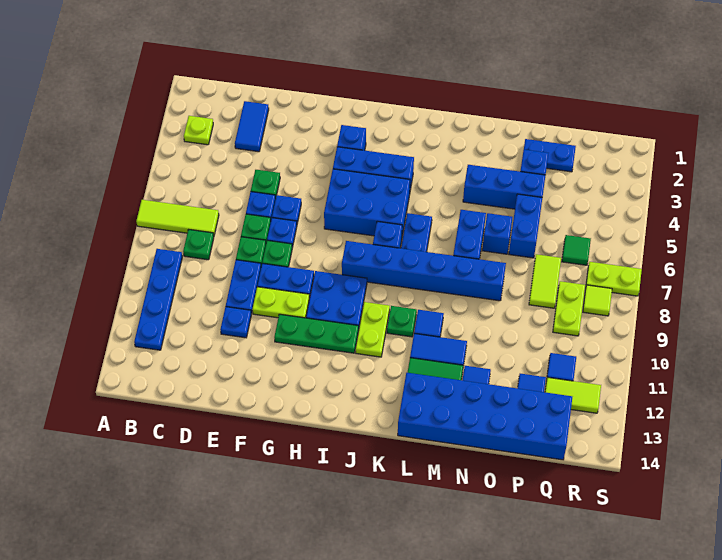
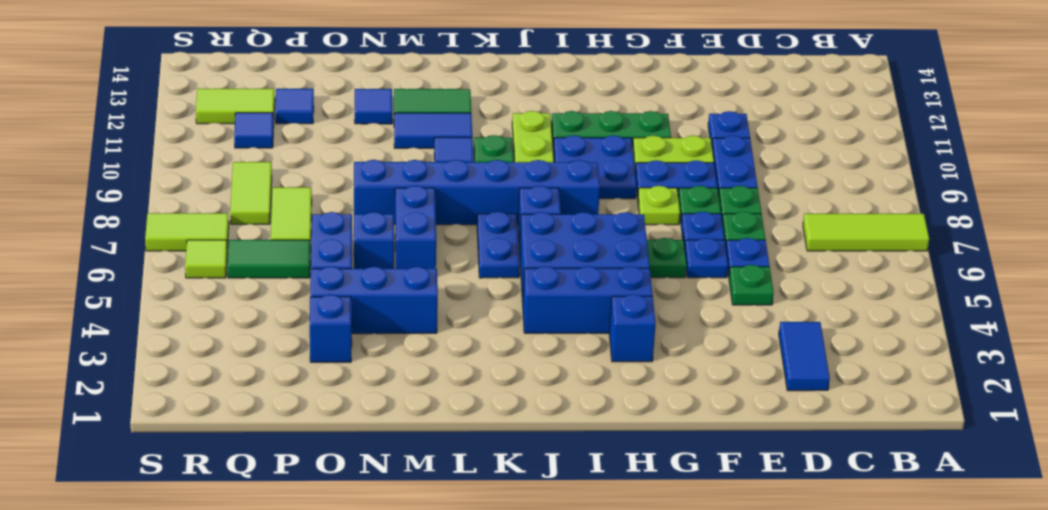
lime 1x1 plate [184,116,213,145] -> lime 1x1 plate moved to [638,186,680,225]
blue 1x4 plate [134,249,182,350] -> none
green 1x1 plate [183,230,214,260] -> green 1x1 plate moved to [647,238,686,278]
blue 2x6 brick [398,373,572,460] -> none
blue 1x2 plate [524,139,576,172] -> none
green 1x1 tile [562,235,591,265] -> green 1x2 tile [227,240,311,278]
lime 1x2 plate [553,281,585,336] -> lime 1x2 tile [230,162,272,224]
lime 1x2 plate [586,262,642,296] -> lime 1x2 tile [145,213,229,251]
lime 1x1 tile [583,285,612,316] -> lime 1x1 tile moved to [185,240,227,278]

